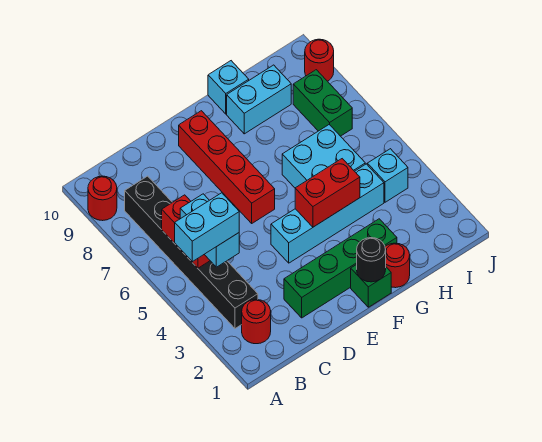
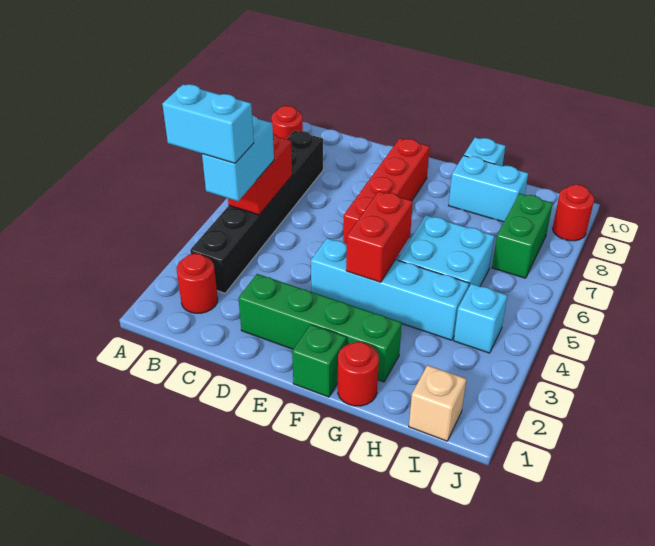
black 1x1 round brick [357,238,386,282] -> none
red 1x2 brick [295,159,360,227] -> red 1x2 brick turned to [346,191,413,282]
none -> tan 1x1 brick [409,365,466,441]

